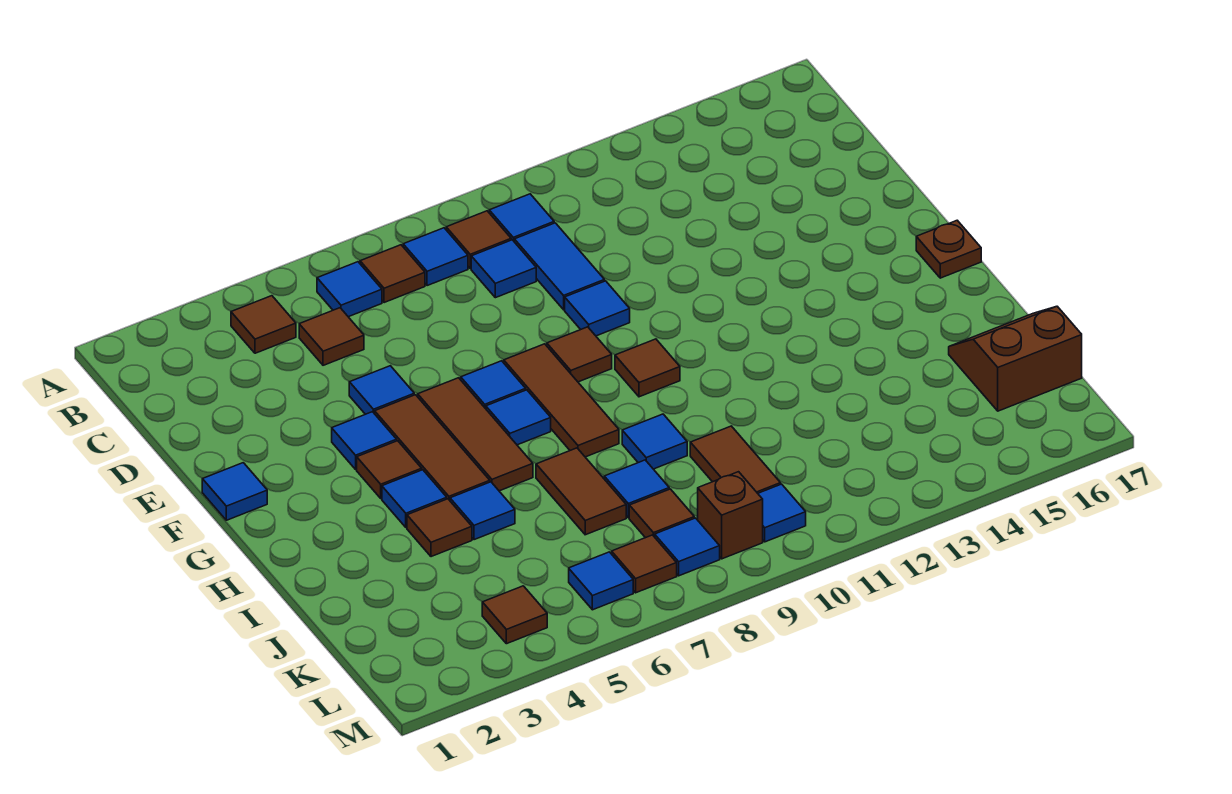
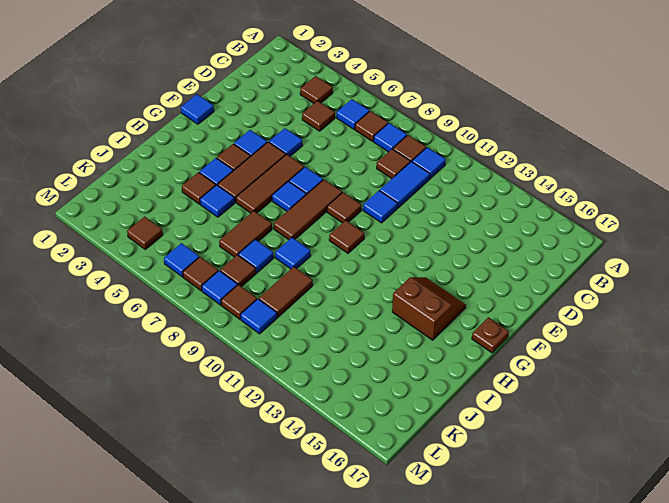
blue 1x1 tile [471,240,536,298] -> brown 1x1 tile [377,149,410,179]
brown 2x2 slope [949,306,1082,411] -> brown 2x2 slope moved to [392,277,466,340]
brown 1x1 brick [698,472,763,559] -> brown 1x1 tile [221,285,257,319]

